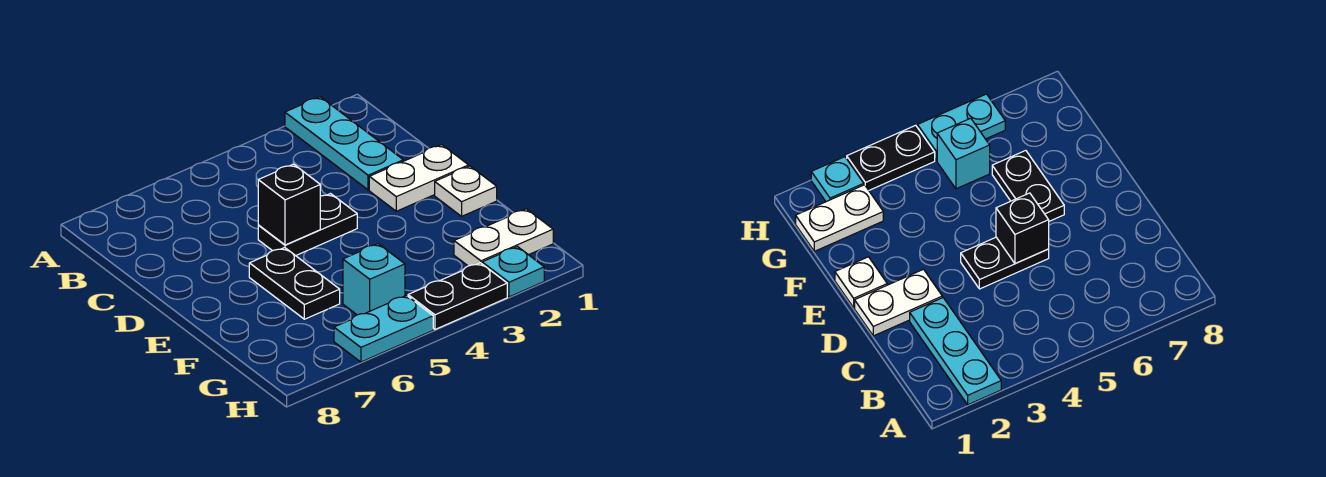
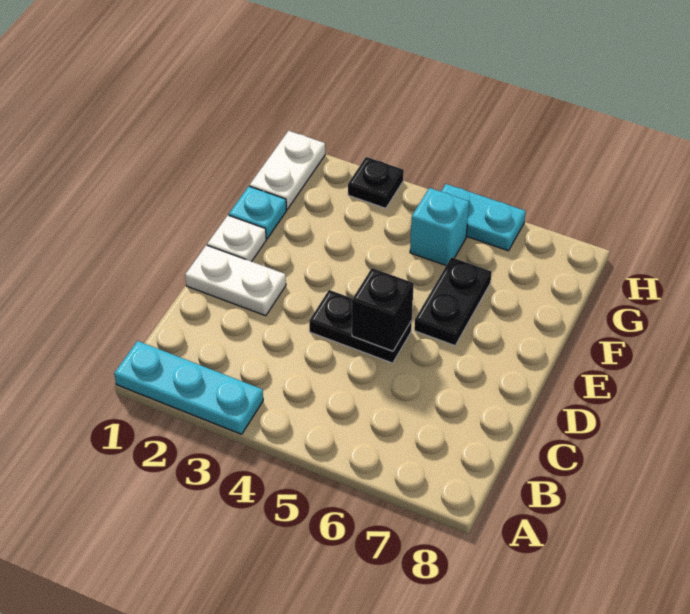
cyan 1x3 plate [285,97,403,190] -> cyan 1x3 plate turned to [114,341,263,434]
white 1x2 plate [454,209,553,266] -> white 1x2 plate turned to [250,131,325,209]
cyan 1x1 plate [482,247,544,297] -> cyan 1x1 plate moved to [229,186,286,239]
black 1x2 plate [408,263,507,329] -> black 1x1 plate [348,157,404,208]

